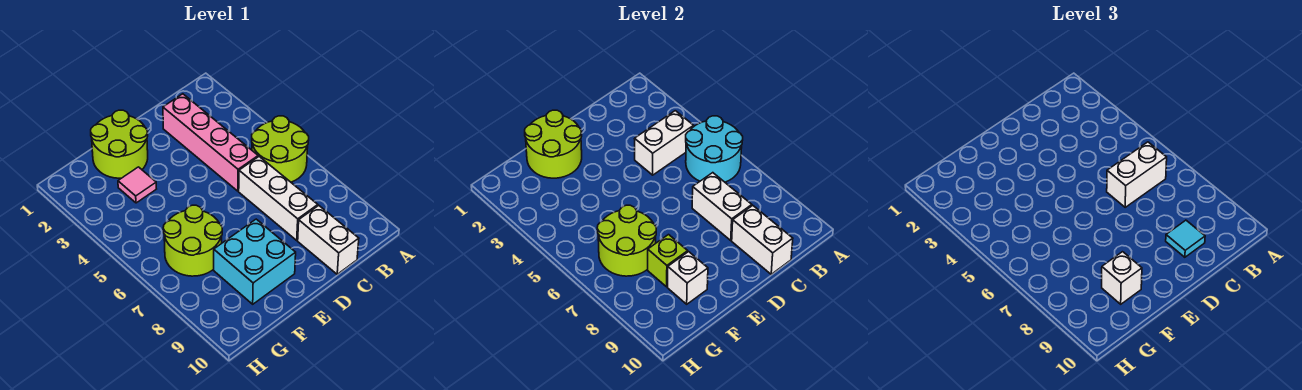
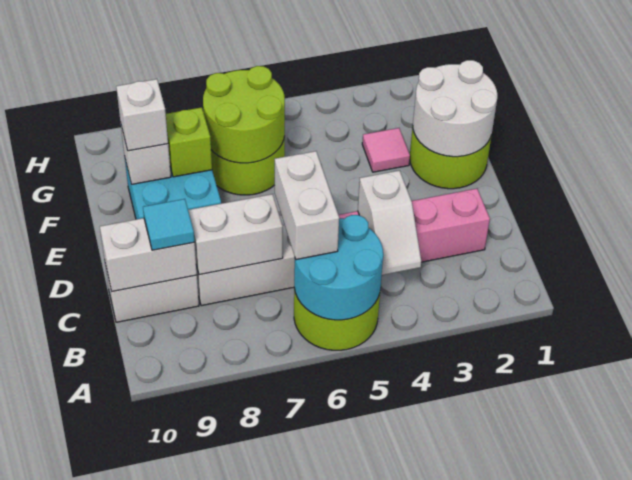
white 1x2 brick [635,111,694,175] -> white 1x2 slope [358,170,421,275]
lime 2x2 round brick [525,110,582,178] -> white 2x2 round brick [413,60,497,157]

